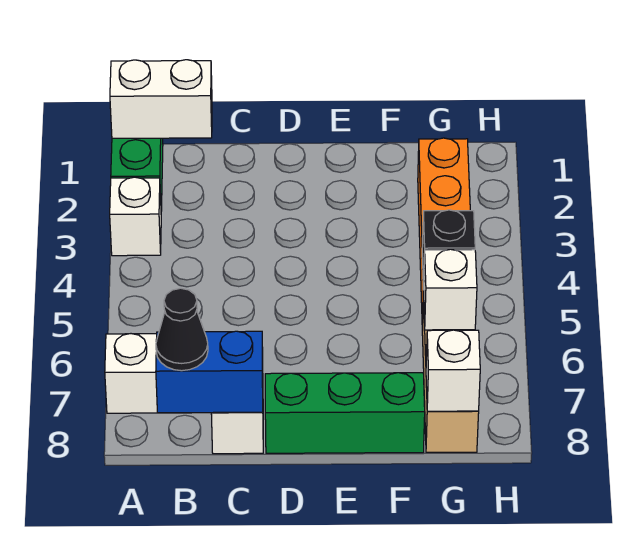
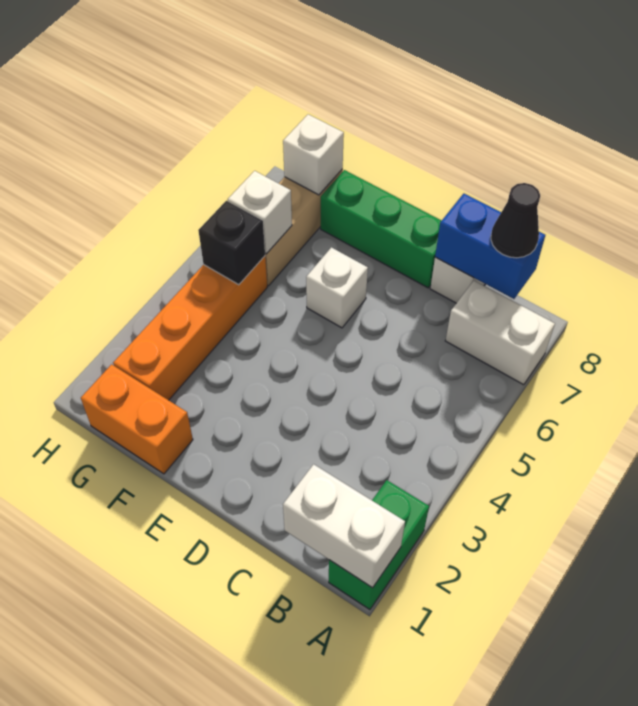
white 1x1 brick [110,177,161,256] -> white 1x1 brick moved to [306,247,368,328]
none -> orange 1x2 brick [81,364,193,474]

